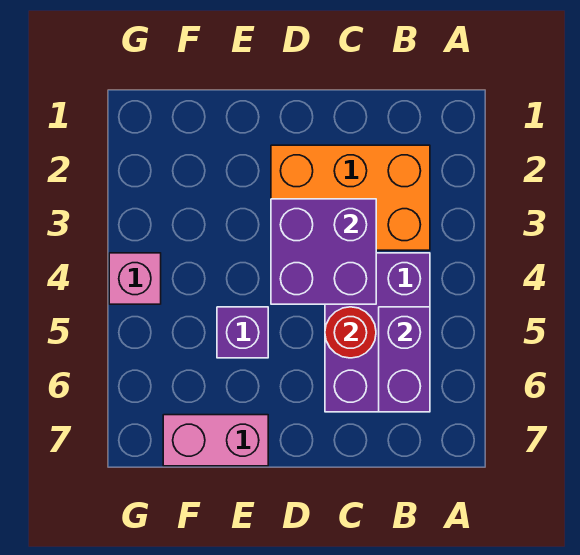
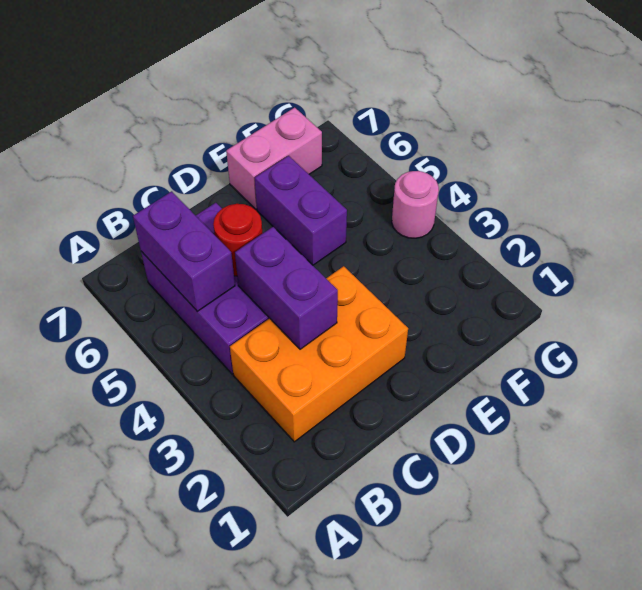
purple 2x2 brick [271,199,376,304] -> purple 1x2 brick [235,227,338,349]
purple 1x1 brick [217,307,268,358] -> purple 1x2 brick [255,156,347,265]
pink 1x1 brick [109,253,161,304] -> pink 1x1 round brick [392,171,439,238]

